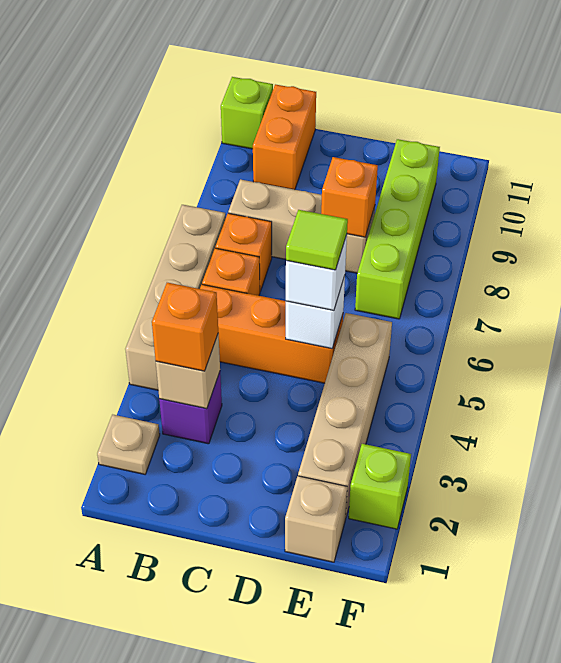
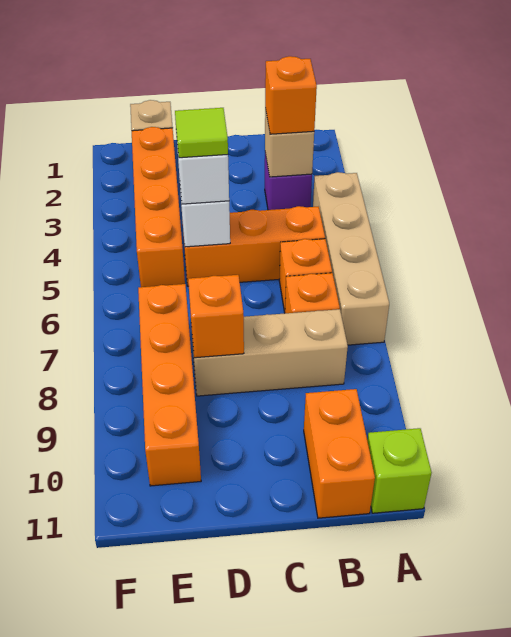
tan 1x1 plate [97,415,160,474] -> none
tan 1x4 brick [298,313,392,516] -> orange 1x4 brick [132,127,185,287]
lime 1x4 brick [355,139,440,319] -> orange 1x4 brick [138,284,201,486]
lime 1x1 brick [349,444,411,529] -> none

